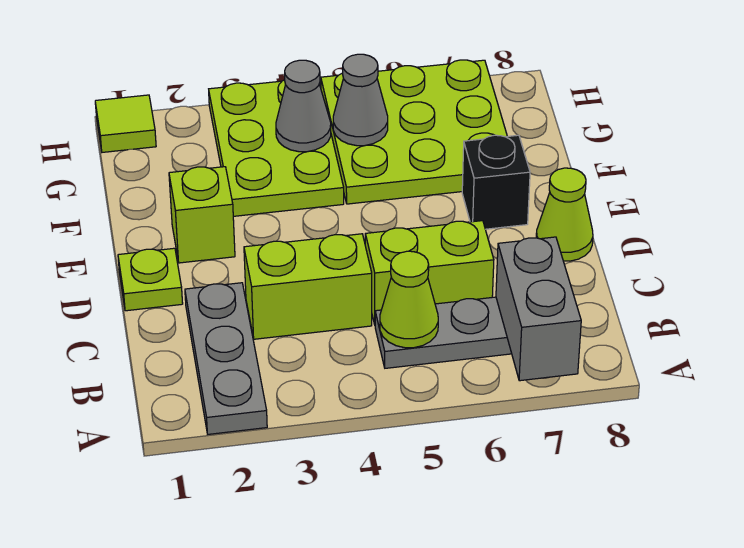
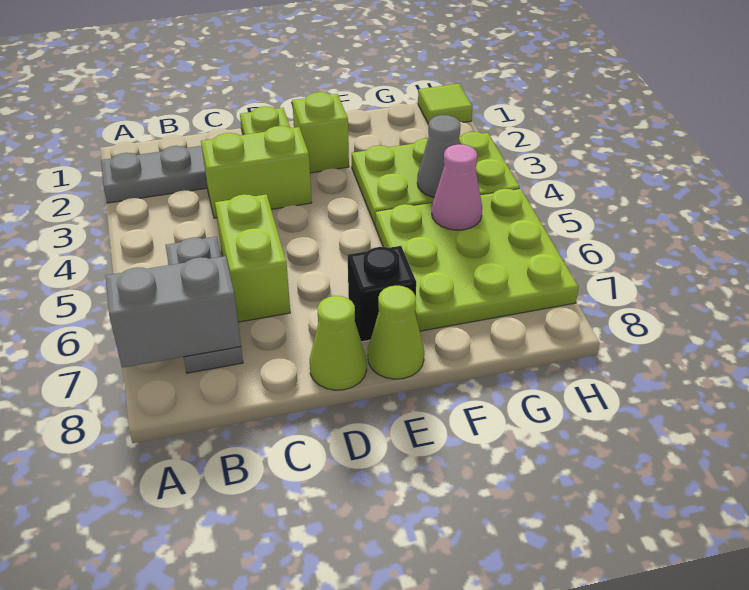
lime 1x1 cone [380,251,438,348] -> lime 1x1 cone moved to [368,286,424,379]
lime 1x2 brick [244,234,372,339] -> lime 1x2 brick turned to [201,126,312,218]
grey 1x1 cone [333,54,388,146] -> pink 1x1 cone [432,144,482,230]

